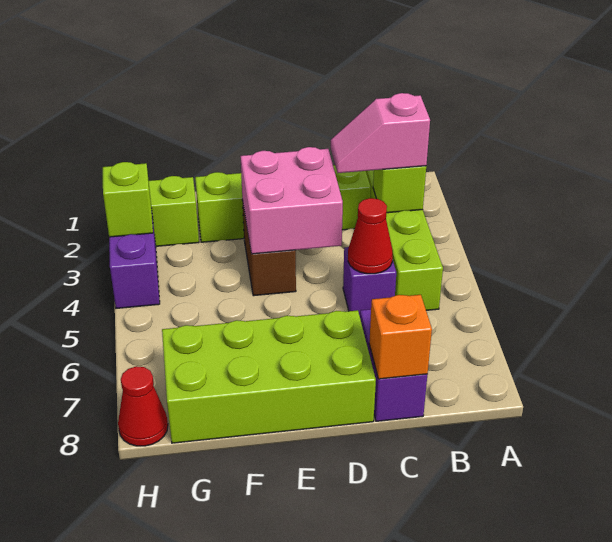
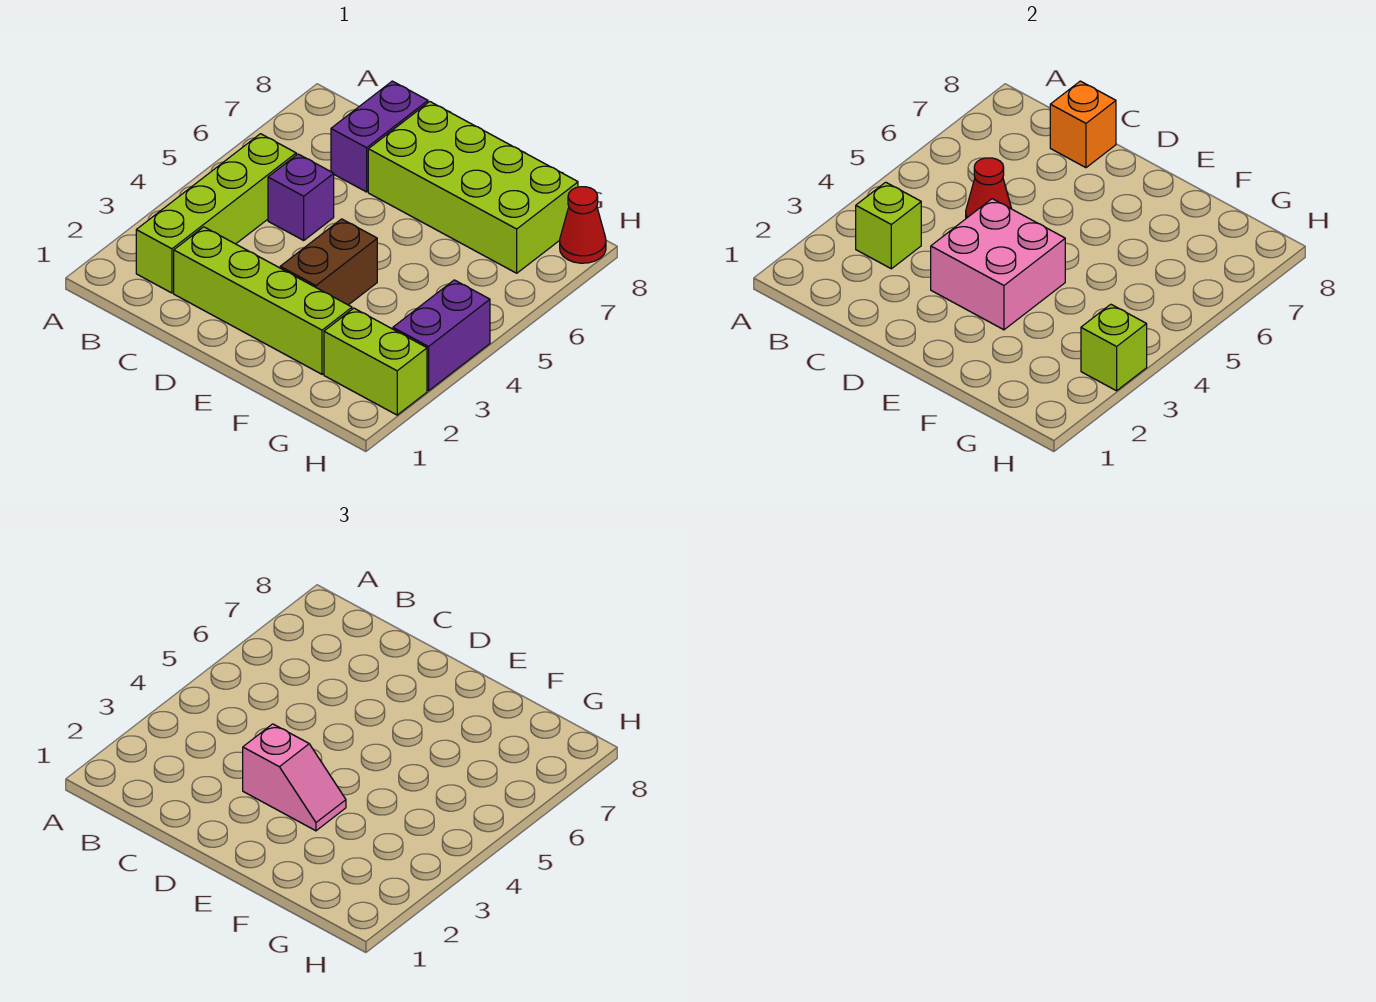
pink 1x2 slope [331,93,430,173] -> pink 1x2 slope moved to [243,724,346,831]

